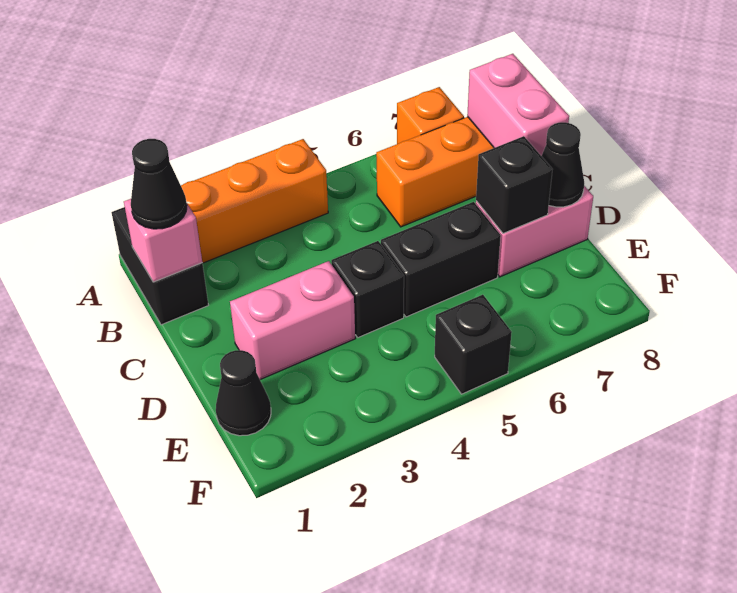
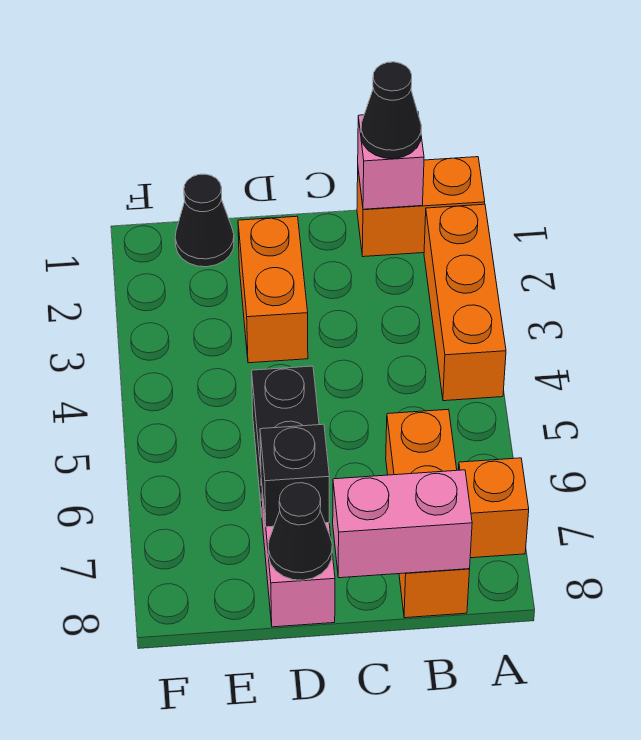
black 1x2 brick [112,207,208,325] -> orange 1x2 brick [357,157,485,257]
pink 1x2 brick [230,261,355,380] -> orange 1x2 brick [238,216,308,363]
black 1x1 brick [331,241,404,338] -> none
black 1x1 brick [435,295,512,394] -> none

